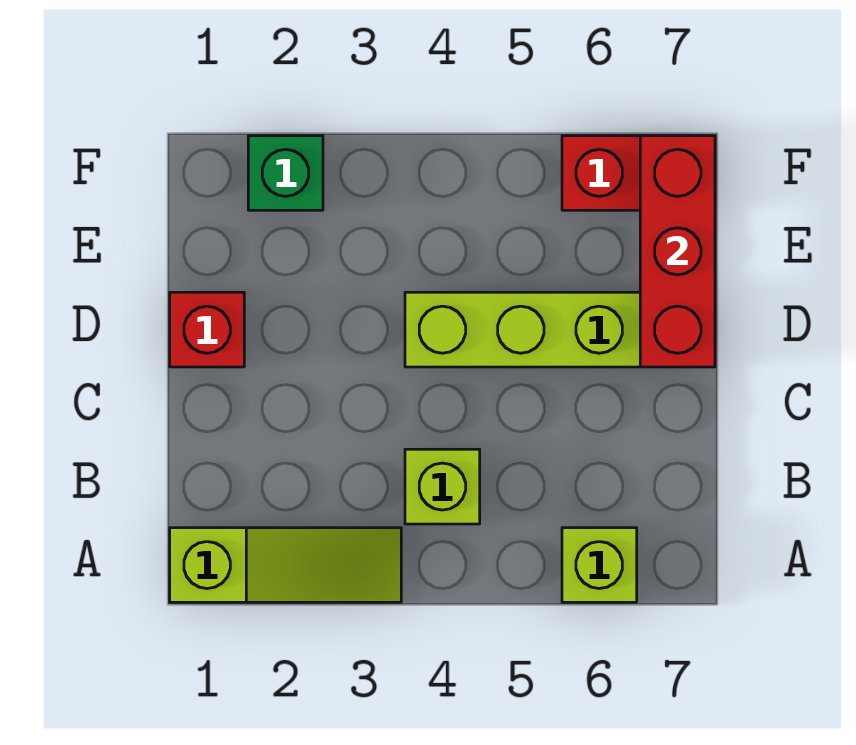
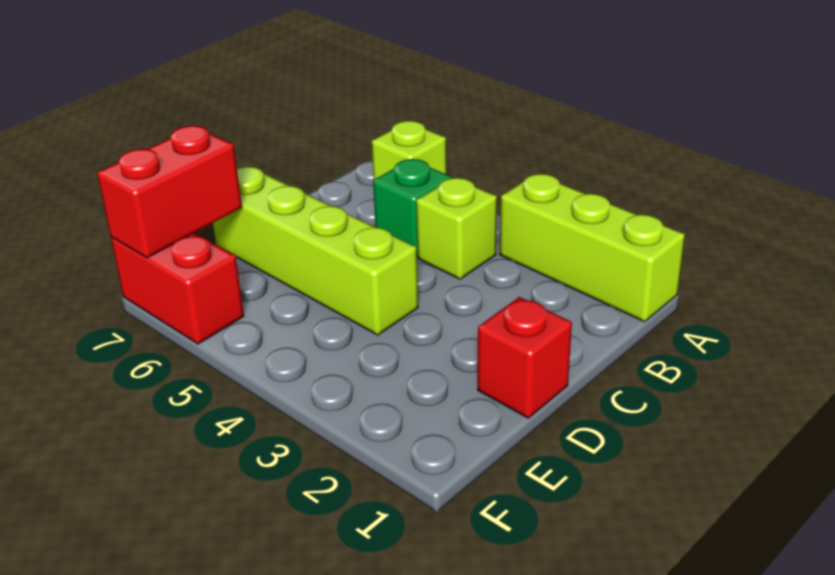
lime 1x3 slope [170,528,401,602] -> lime 1x3 brick [500,174,685,322]
red 1x3 brick [640,136,715,367] -> red 1x2 brick [97,125,242,258]
green 1x1 brick [248,136,323,210] -> green 1x1 brick moved to [373,159,452,257]

